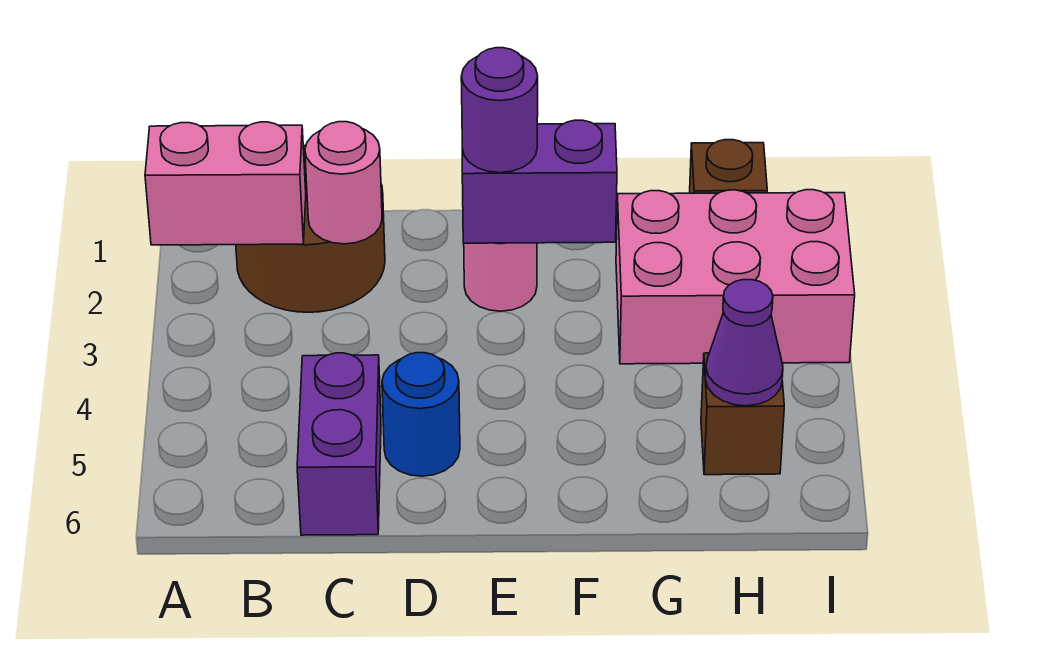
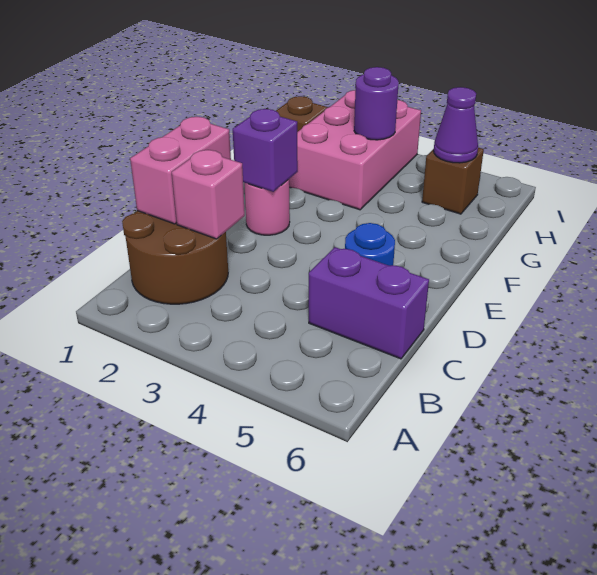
pink 1x2 brick [145,122,306,245] -> pink 1x2 brick moved to [130,117,231,224]
pink 1x1 round brick [305,122,382,244] -> pink 1x1 brick [172,150,245,239]
purple 1x2 brick [462,120,617,243] -> purple 1x1 brick [233,109,298,192]
purple 1x1 round brick [461,48,538,173] -> purple 1x1 round brick moved to [354,67,399,140]

